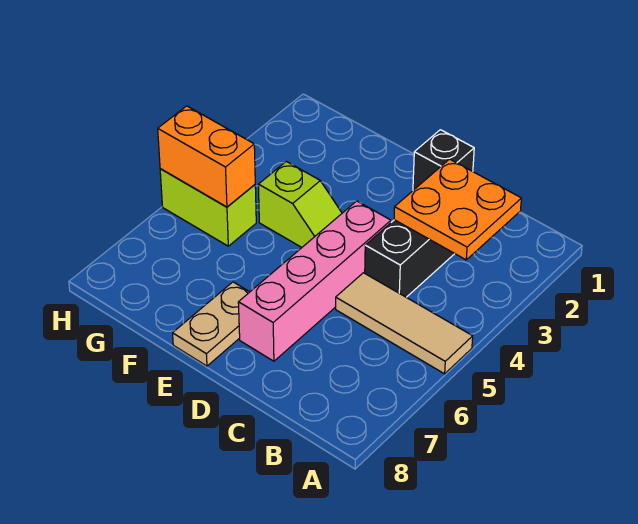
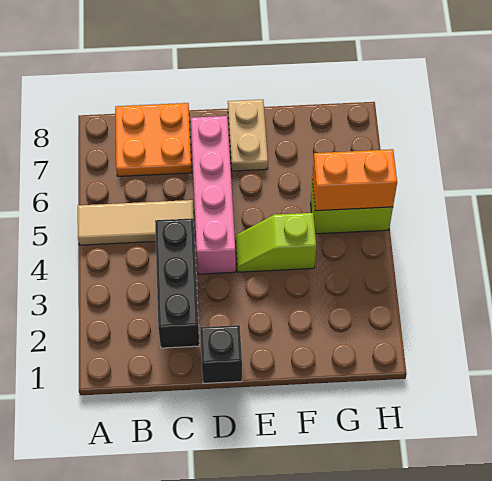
orange 2x2 plate [394,159,521,260] -> orange 2x2 plate moved to [115,103,192,176]

